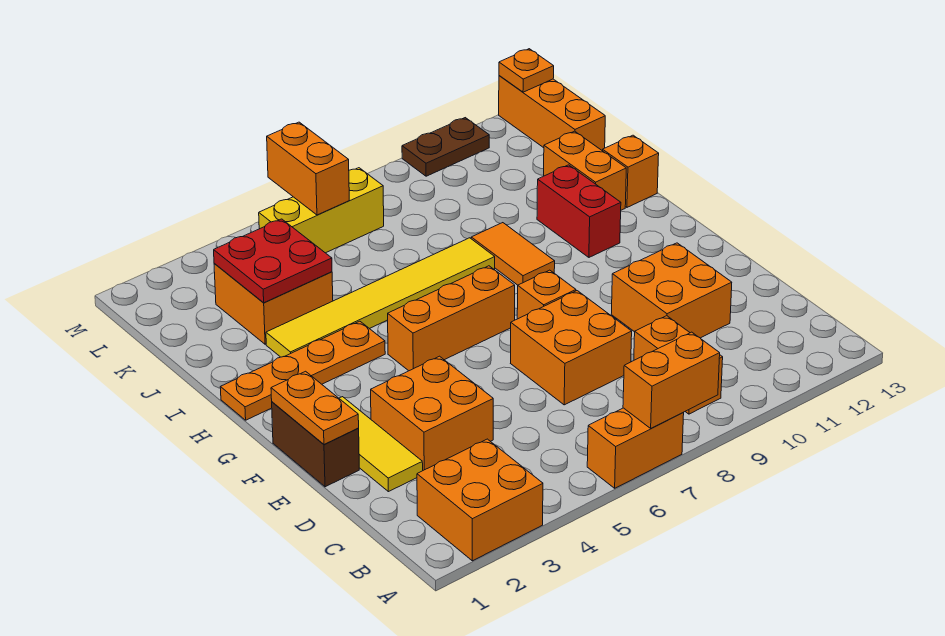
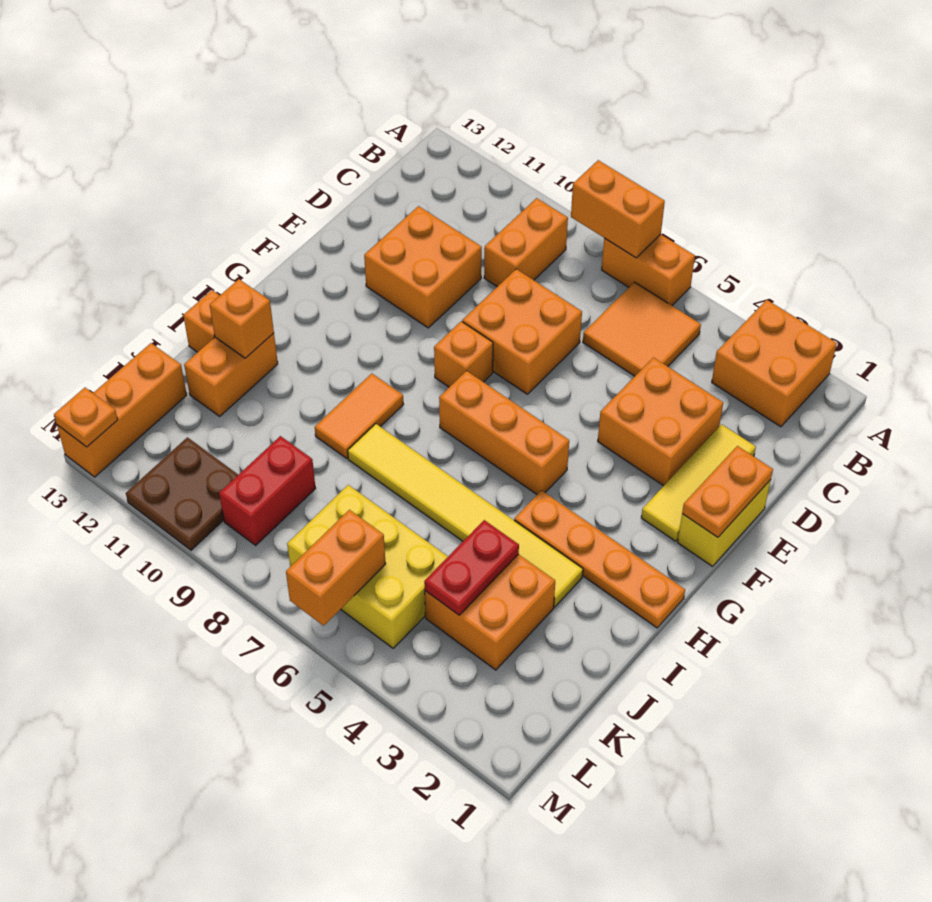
none -> orange 2x2 tile [583,282,701,376]
brown 1x2 brick [272,402,359,487] -> yellow 1x2 brick [678,480,771,566]
red 1x2 brick [537,165,621,257] -> red 1x2 brick moved to [219,436,316,545]
none -> orange 1x1 brick [210,279,274,358]
red 2x2 plate [214,219,332,303] -> red 1x2 plate [424,520,519,615]
yellow 1x3 brick [259,168,384,253] -> yellow 2x3 brick [287,485,448,648]
brown 1x2 plate [402,118,489,176] -> brown 2x2 plate [126,437,238,550]

